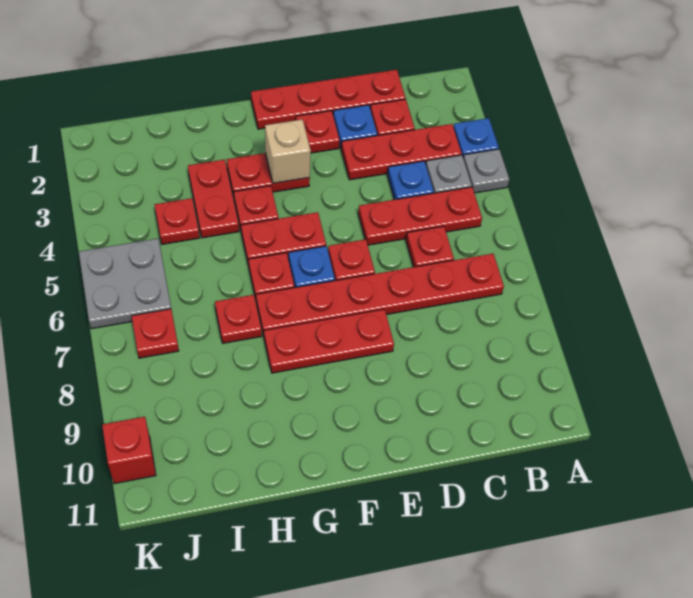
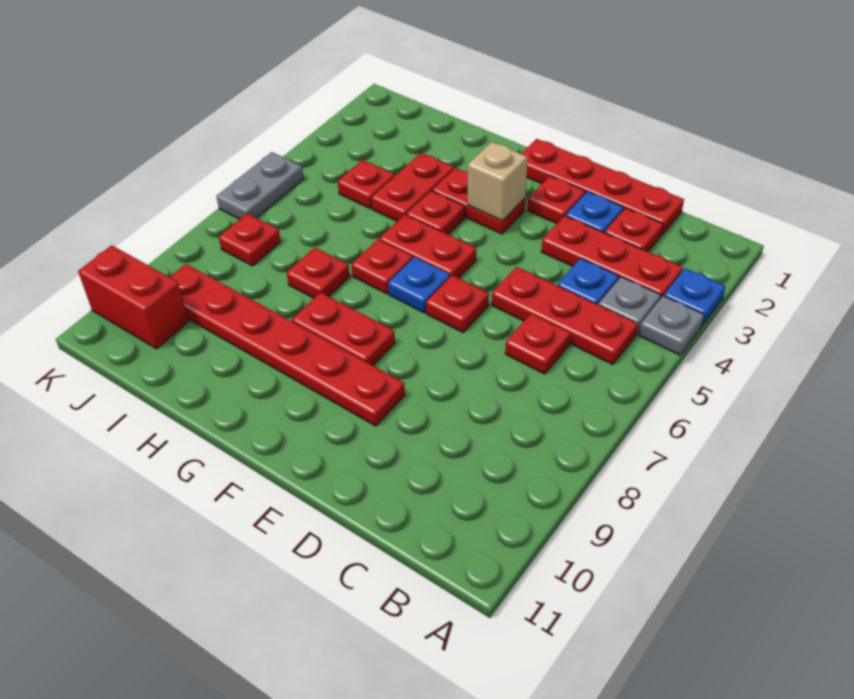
red 1x6 plate [256,254,504,335] -> red 1x6 plate moved to [170,264,405,426]
red 1x3 plate [264,309,394,373] -> red 1x2 plate [292,293,395,365]
grey 2x2 plate [79,239,171,329] -> grey 1x2 plate [216,152,304,219]
red 1x1 brick [102,417,156,484] -> red 1x2 brick [78,245,189,349]

